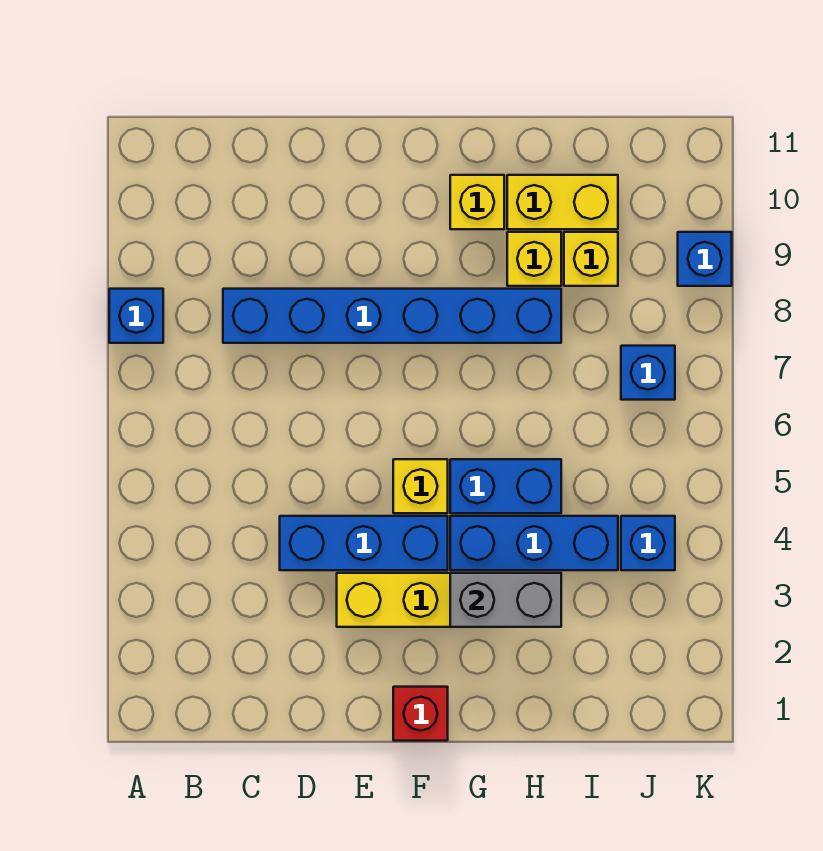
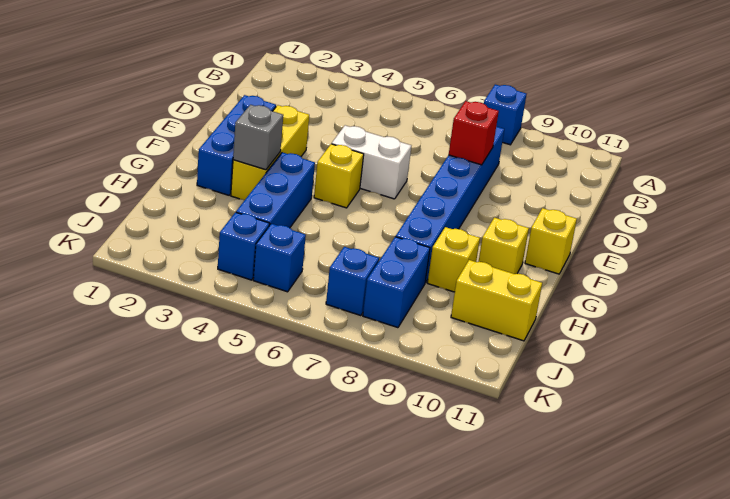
blue 1x3 brick [280,516,448,570] -> blue 1x3 brick moved to [197,95,276,195]
none -> white 1x2 brick [332,125,411,199]
red 1x1 brick [393,687,448,741] -> red 1x1 brick moved to [449,101,499,165]
grey 1x2 brick [450,573,561,627] -> grey 1x1 brick [233,105,283,170]
blue 1x2 brick [450,459,561,513] -> blue 1x2 brick moved to [363,237,430,328]
yellow 1x2 brick [507,175,618,229] -> yellow 1x2 brick turned to [451,260,542,341]
yellow 1x1 brick [564,232,618,286] -> yellow 1x1 brick moved to [525,208,577,274]
blue 1x1 brick [678,232,732,286] -> blue 1x1 brick moved to [253,224,306,292]

